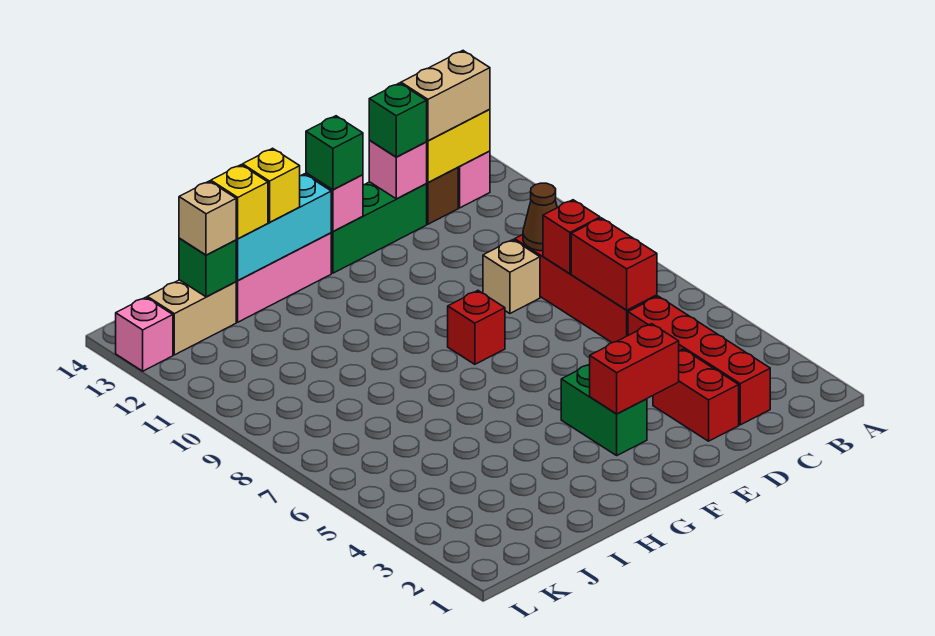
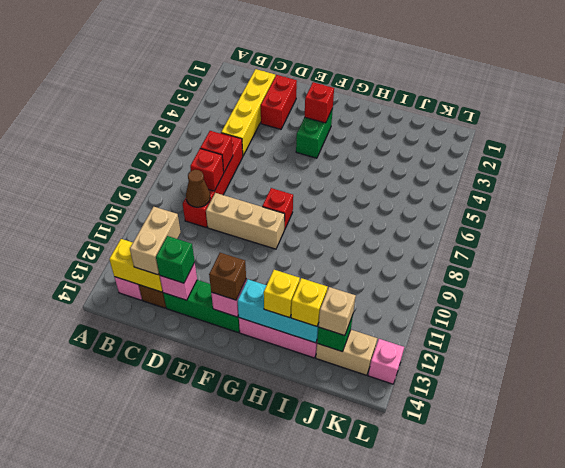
tan 1x2 brick [401,51,490,141] -> tan 1x2 brick turned to [130,207,181,275]
red 1x4 brick [628,296,770,425] -> yellow 1x4 brick [221,69,275,155]
red 1x2 brick [571,218,657,310] -> red 1x1 brick [200,131,233,173]
tan 1x1 brick [483,240,540,314] -> tan 1x3 brick [206,193,285,249]
red 1x2 brick [590,324,679,414] -> red 1x1 brick [305,82,334,123]
green 1x1 brick [306,116,363,190] -> brown 1x1 brick [209,253,246,300]

